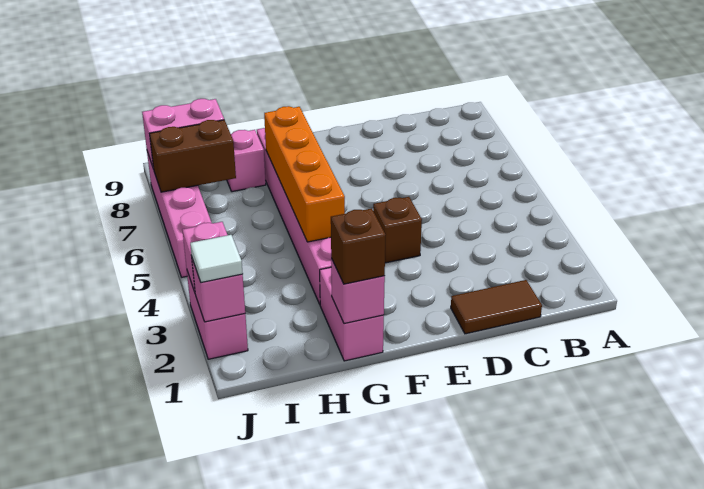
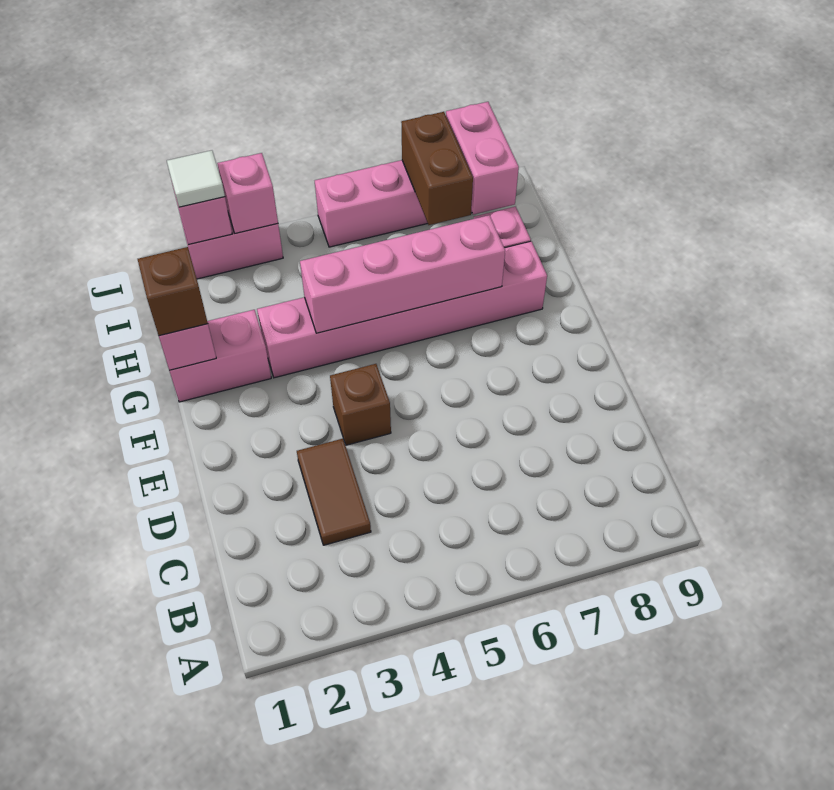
brown 1x2 tile [451,280,542,334] -> brown 1x2 tile moved to [297,439,371,545]
orange 1x4 brick [264,106,345,242] -> pink 1x4 brick [300,215,505,333]

